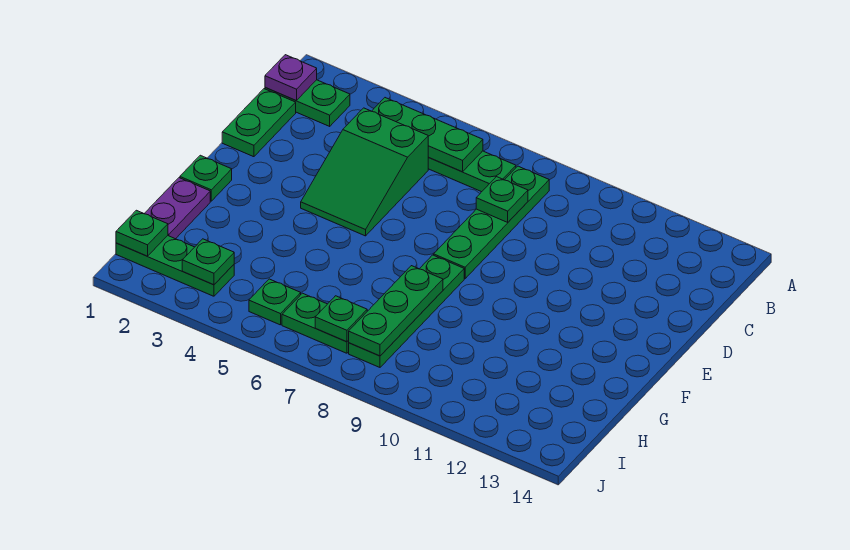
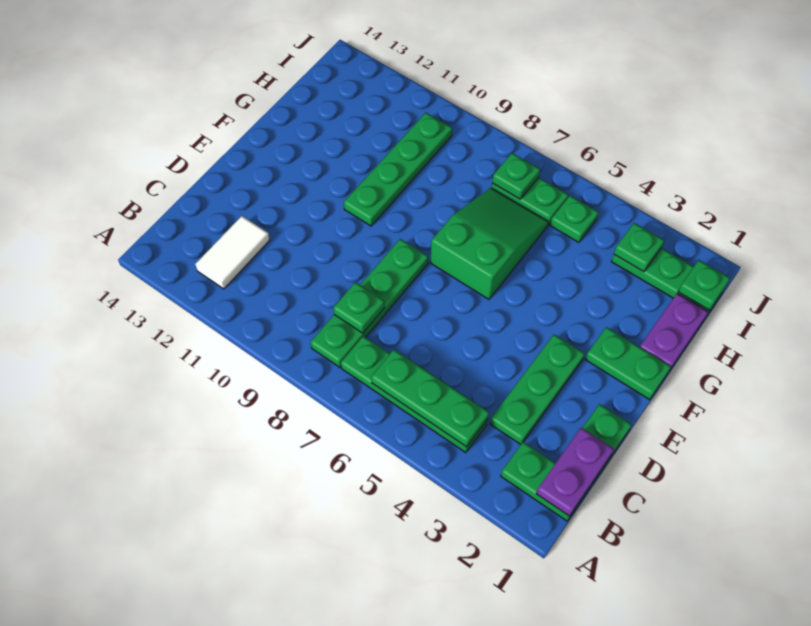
purple 1x1 plate [265,55,317,101] -> purple 1x2 plate [536,428,614,516]
none -> white 1x2 tile [195,216,270,289]
green 2x3 slope [301,108,429,236] -> green 2x3 slope moved to [430,188,549,299]
green 1x1 plate [180,155,232,201] -> green 1x2 plate [585,327,671,400]
green 1x4 plate [349,255,464,367] -> green 1x4 plate moved to [344,113,452,226]
green 1x3 plate [348,266,443,356] -> green 1x3 plate moved to [490,335,585,444]

